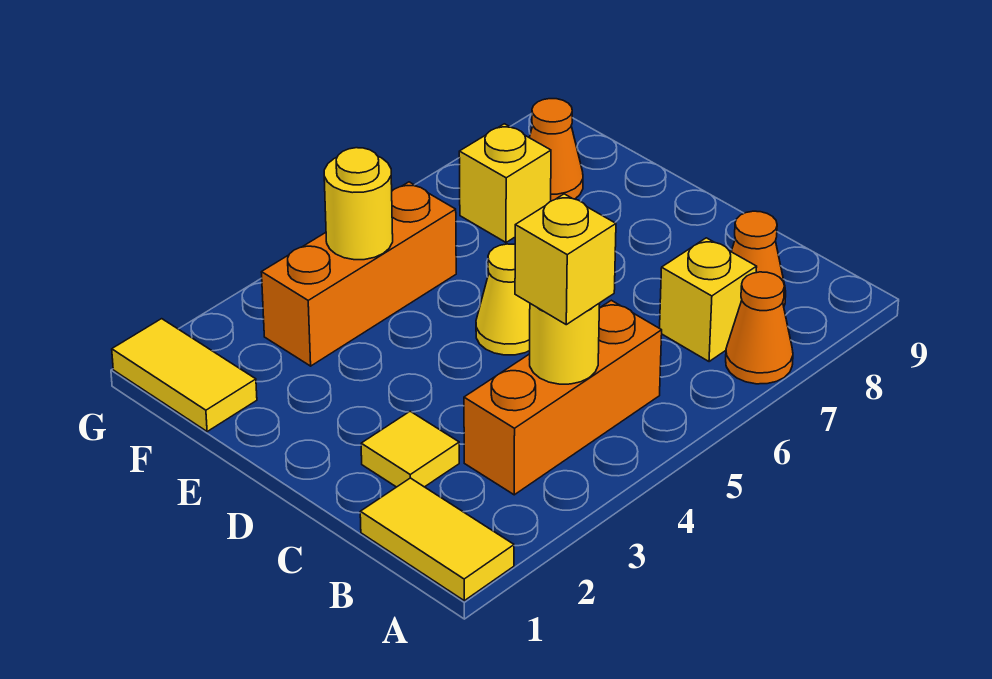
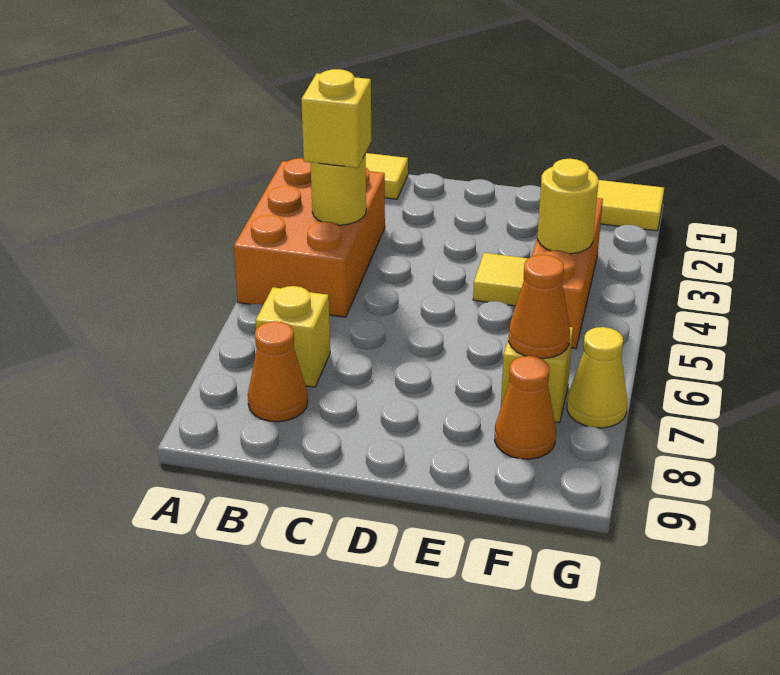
orange 1x1 cone [726,272,793,384] -> orange 1x1 cone moved to [509,255,570,359]
orange 1x3 brick [464,300,662,495] -> orange 2x3 brick [234,158,385,317]
yellow 1x1 tile [361,411,459,487] -> yellow 1x1 tile moved to [473,253,528,306]
yellow 1x1 cone [476,244,530,355] -> yellow 1x1 cone moved to [567,327,628,428]

